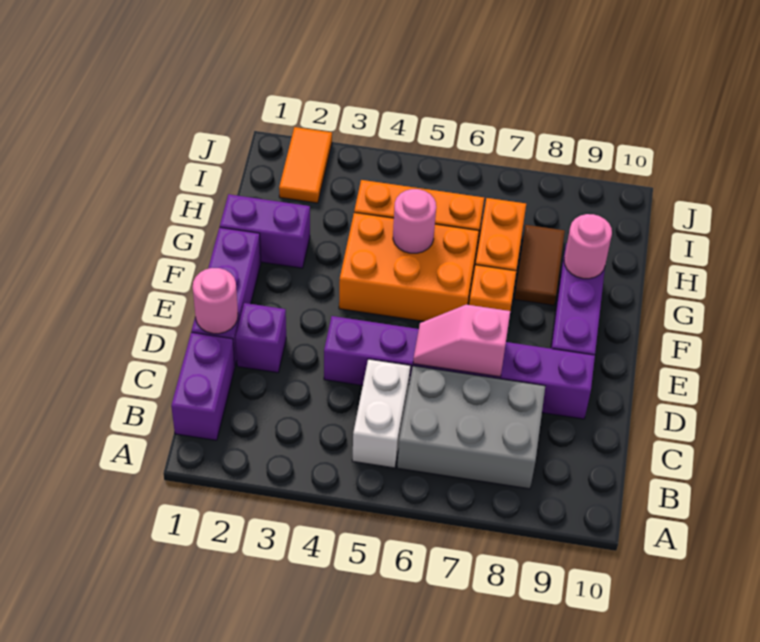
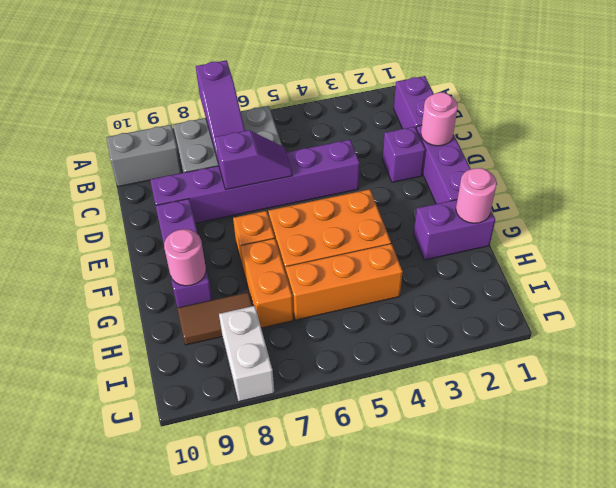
none -> purple 1x3 slope [196,60,245,161]
white 1x2 brick [352,359,410,468] -> white 1x2 brick moved to [219,306,274,402]
none -> grey 1x2 brick [106,125,181,187]
pink 1x2 slope [413,305,510,377] -> purple 1x2 slope [215,130,292,189]
pink 1x1 round brick [393,189,436,253] -> pink 1x1 round brick moved to [456,168,497,223]
brown 1x2 tile [514,225,565,305] -> brown 1x2 tile turned to [178,292,252,345]
orange 1x2 tile [279,127,332,203] -> none

